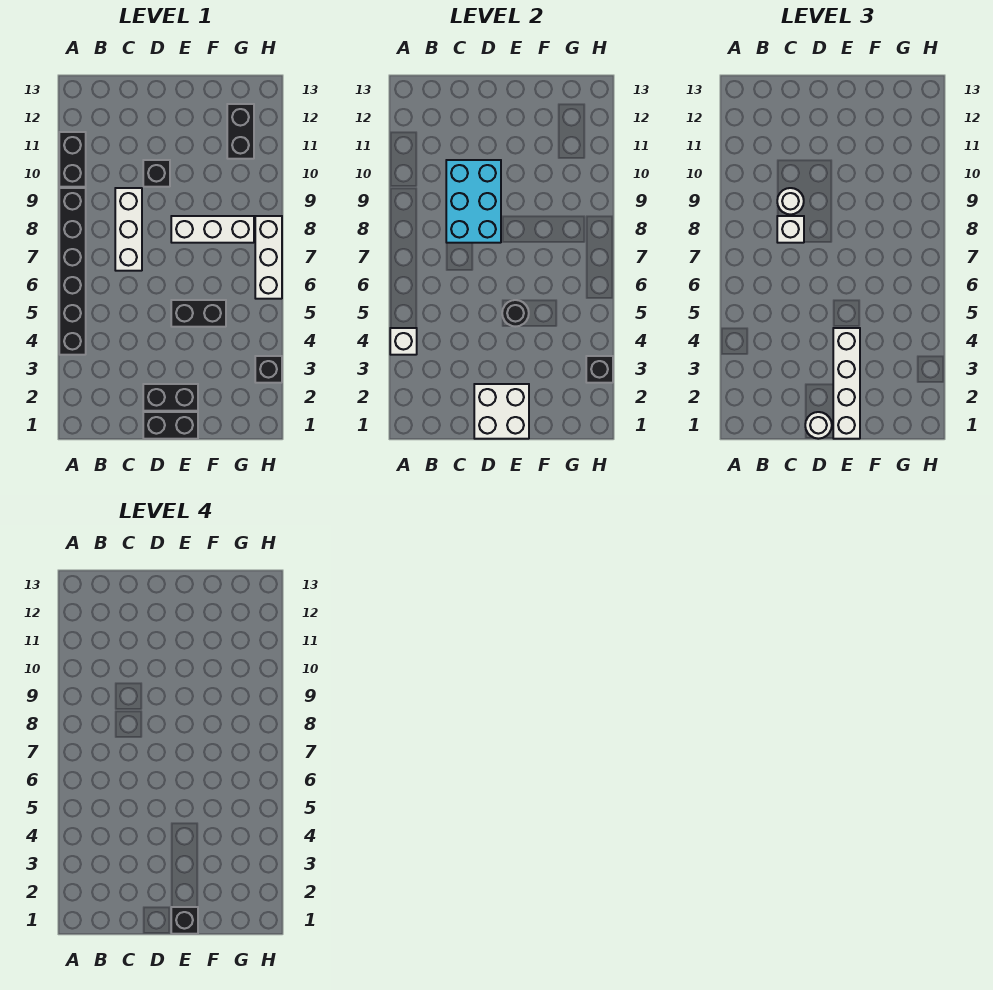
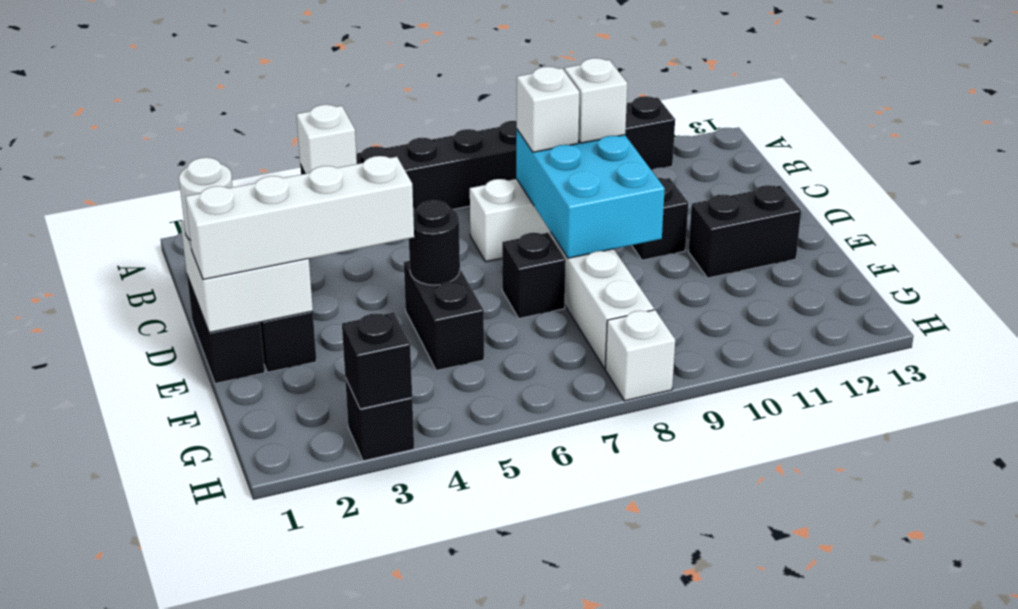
cyan 2x3 brick [446,160,501,243] -> cyan 2x3 brick turned to [516,130,665,258]
white 1x1 round brick [777,188,804,215] -> white 1x1 brick [564,58,627,143]
black 1x1 brick [171,907,198,934] -> black 1x1 brick moved to [502,233,566,318]
black 1x2 brick [227,104,254,159] -> black 1x2 brick moved to [688,185,801,278]
white 1x3 brick [255,216,282,299] -> white 1x1 brick [605,310,675,401]

